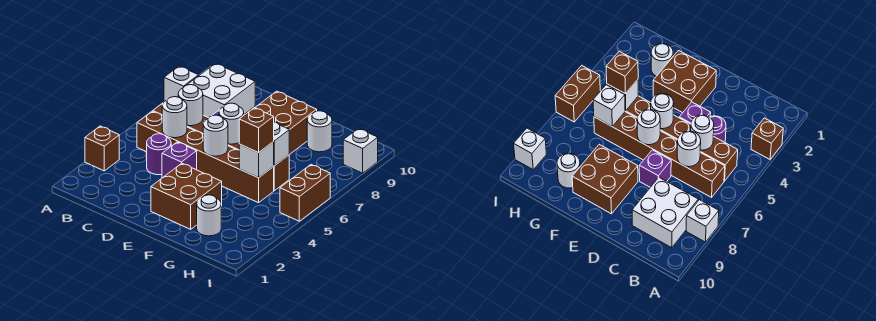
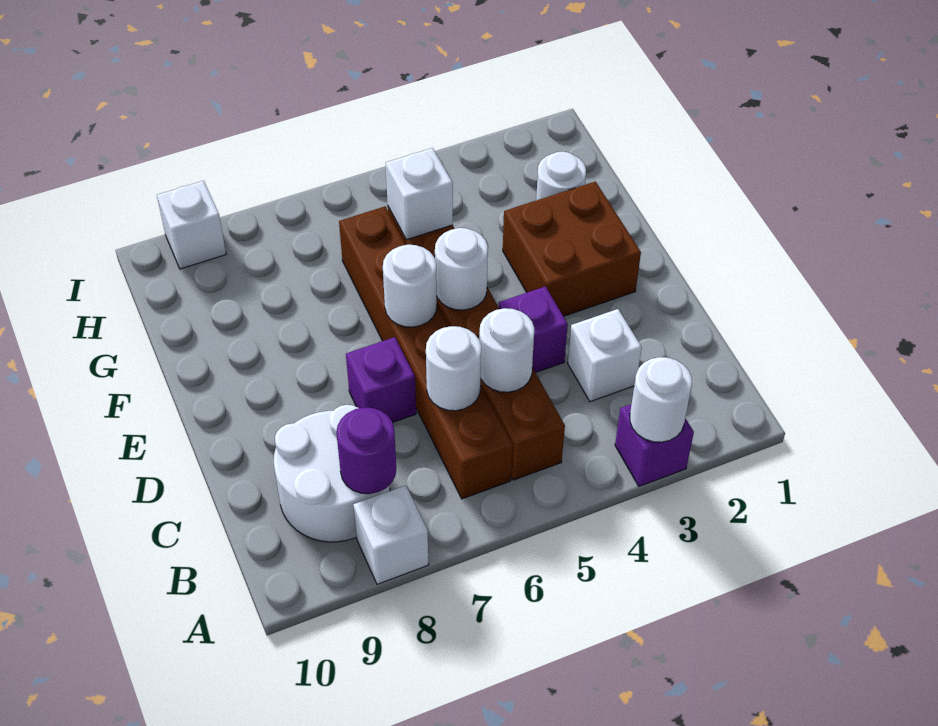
brown 1x1 brick [85,126,119,171] -> purple 1x1 brick [615,404,694,486]
white 2x2 brick [187,63,255,118] -> white 2x2 round brick [274,405,390,542]
purple 1x1 round brick [147,134,171,175] -> purple 1x1 round brick moved to [336,407,396,494]
brown 2x2 brick [255,91,317,155] -> none
brown 1x1 brick [239,108,274,153] -> none
white 1x1 brick [273,122,289,166] -> white 1x1 brick moved to [568,309,642,402]
white 1x1 round brick [307,111,332,152] -> white 1x1 round brick moved to [630,357,692,442]
brown 1x2 brick [280,165,330,221] -> none

